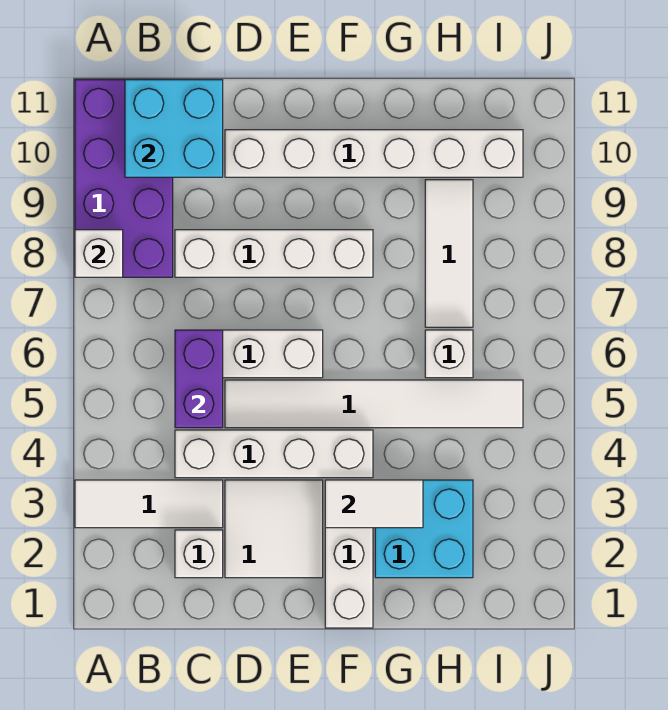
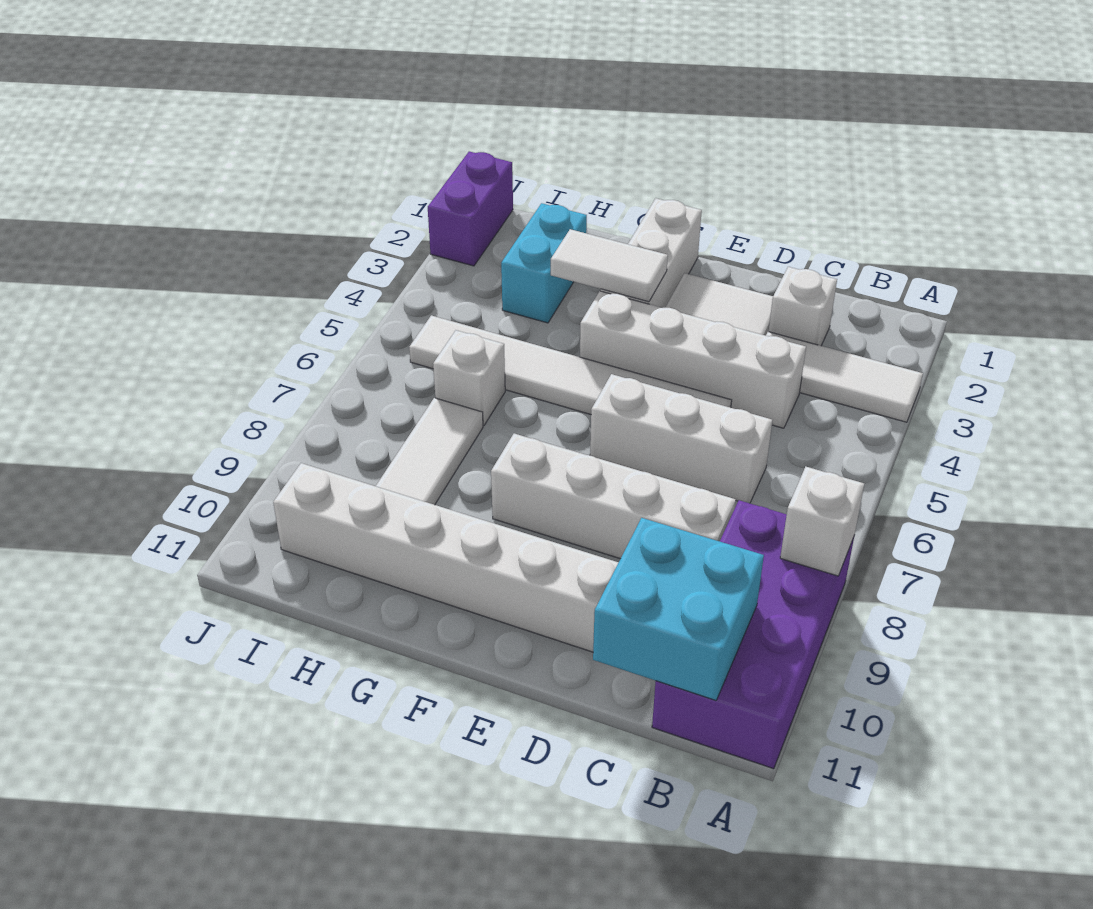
purple 1x2 brick [175,330,223,428] -> purple 1x2 brick moved to [428,151,513,266]
cyan 2x2 brick [375,480,473,578] -> cyan 1x2 brick [501,203,587,323]

